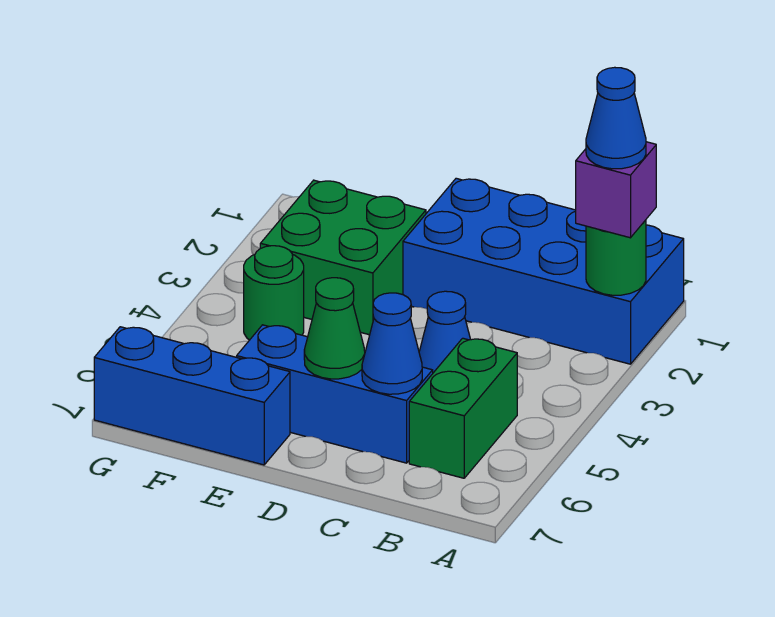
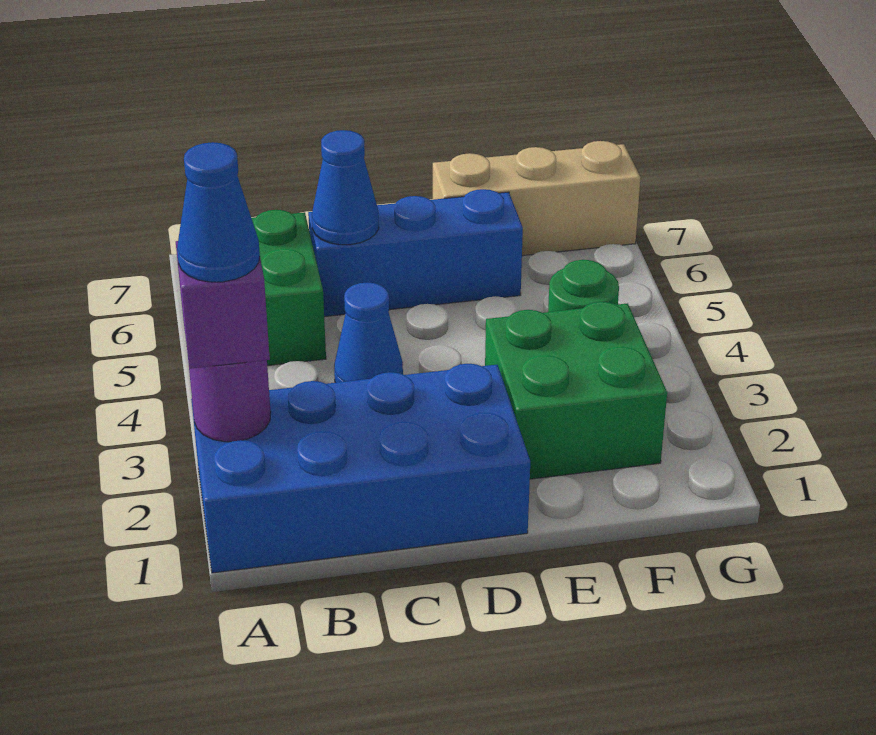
green 1x1 round brick [586,220,646,295] -> purple 1x1 round brick [187,352,271,442]
green 1x1 cone [304,278,365,379] -> none
blue 1x3 brick [94,327,290,465] -> tan 1x3 brick [433,141,641,256]

